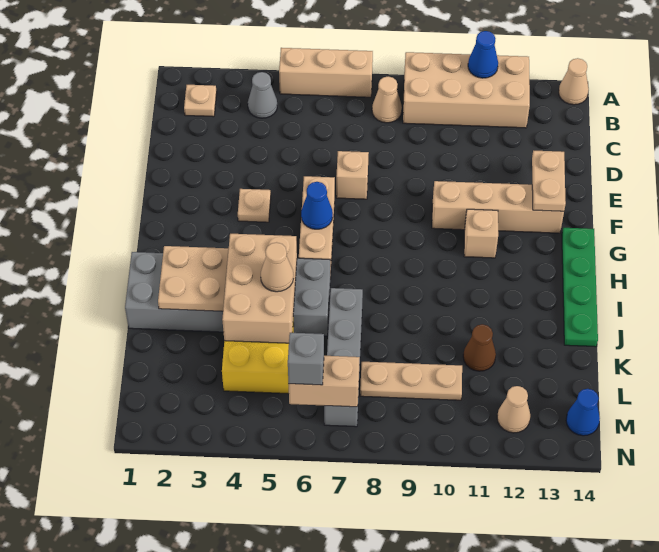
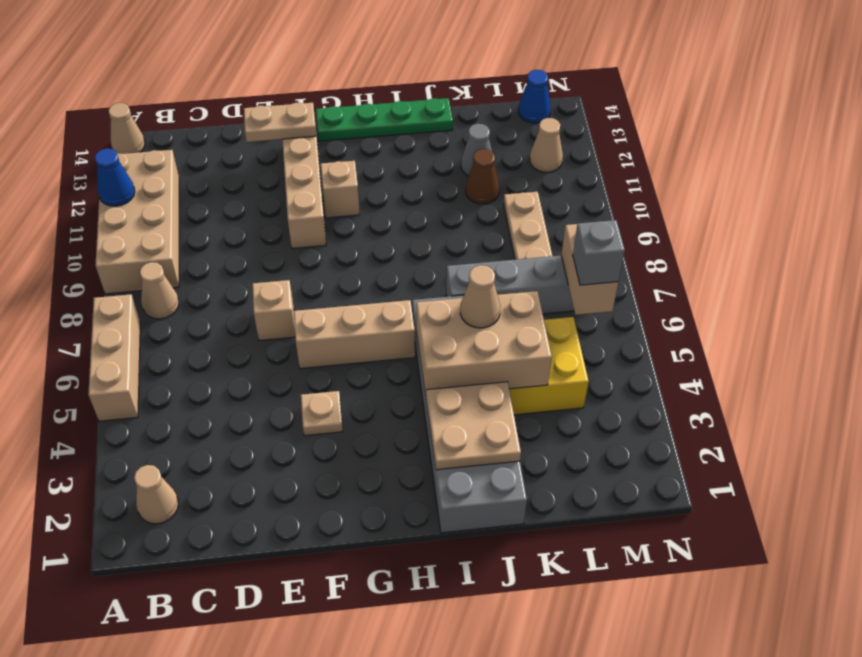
tan 1x1 plate [184,85,217,117] -> tan 1x1 cone [134,465,178,524]
grey 1x1 cone [248,72,277,118] -> grey 1x1 cone moved to [461,124,492,176]
blue 1x1 cone [301,182,333,229] -> none

